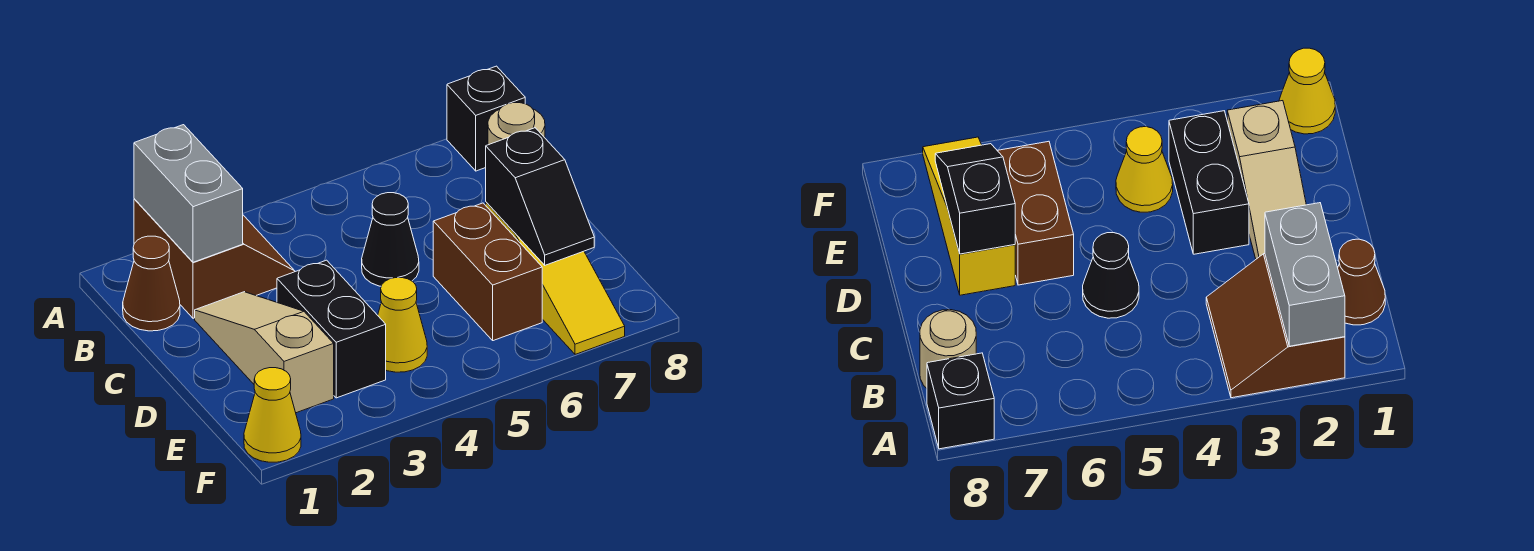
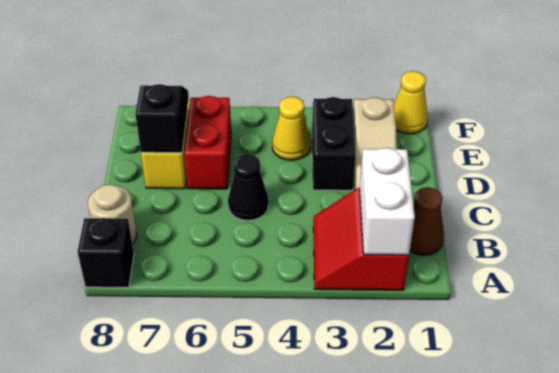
brown 2x2 slope [134,199,295,318] -> red 2x2 slope [313,188,409,290]
grey 1x2 brick [134,125,243,262] -> white 1x2 brick [360,148,415,255]
brown 1x2 brick [433,203,542,341] -> red 1x2 brick [184,96,231,189]

